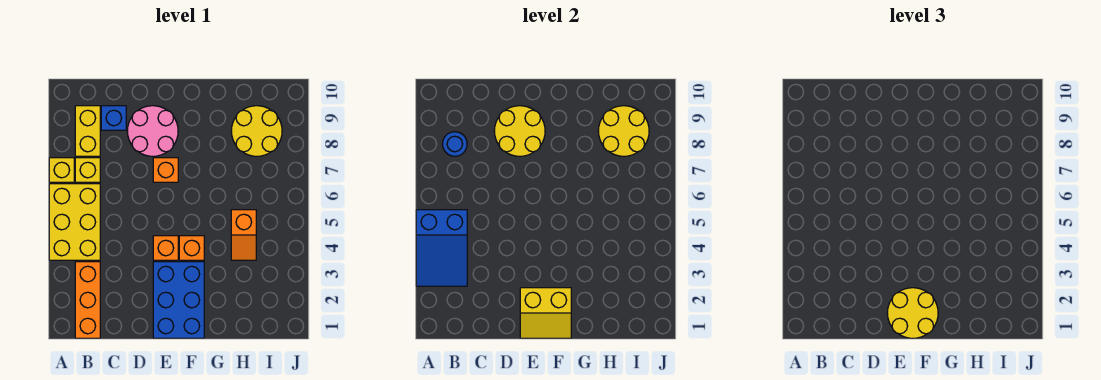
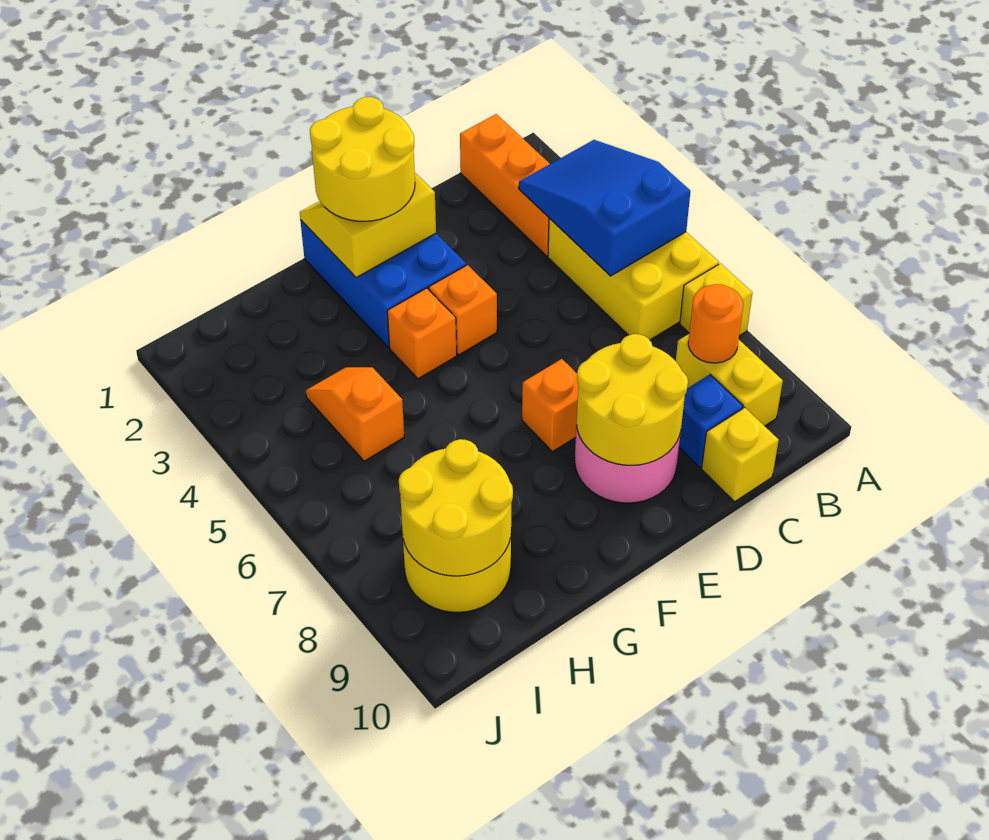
yellow 1x1 brick [75,158,100,182] -> yellow 1x1 brick moved to [702,408,779,502]
blue 1x1 round brick [443,132,467,156] -> orange 1x1 round brick [688,284,743,363]

